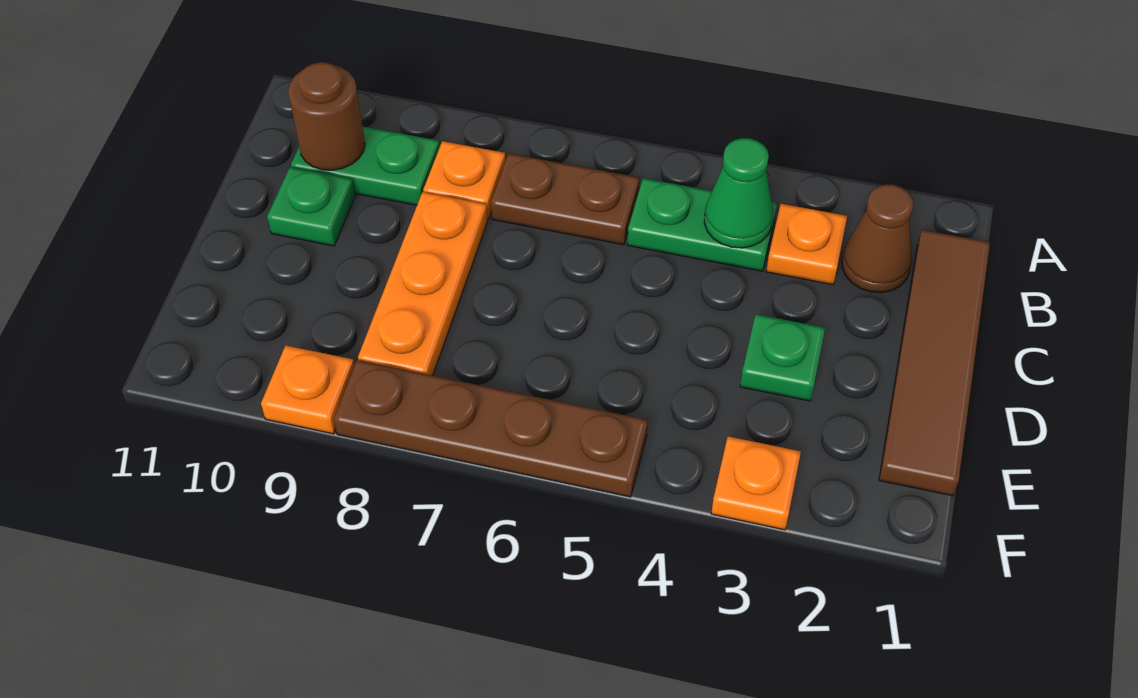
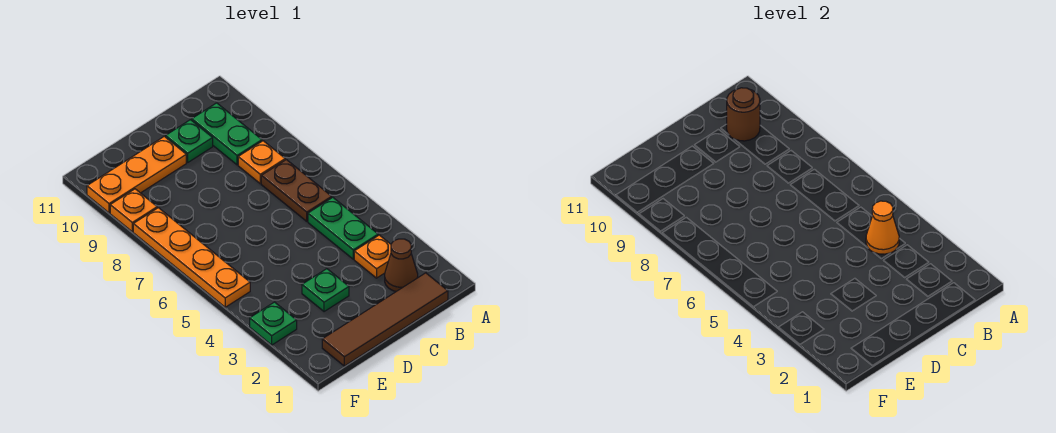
green 1x1 cone [704,138,773,248] -> orange 1x1 cone [866,201,899,254]
orange 1x3 plate [358,192,488,376] -> orange 1x3 plate moved to [87,136,186,213]
orange 1x1 plate [711,436,801,530] -> green 1x1 plate [250,302,297,345]
brown 1x4 plate [334,360,648,497] -> orange 1x4 plate [133,208,250,307]

